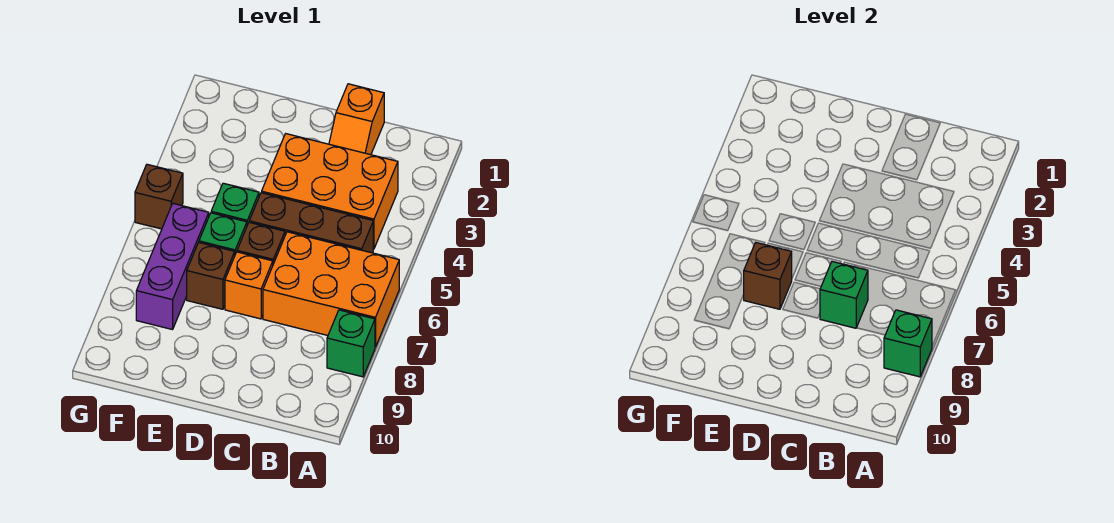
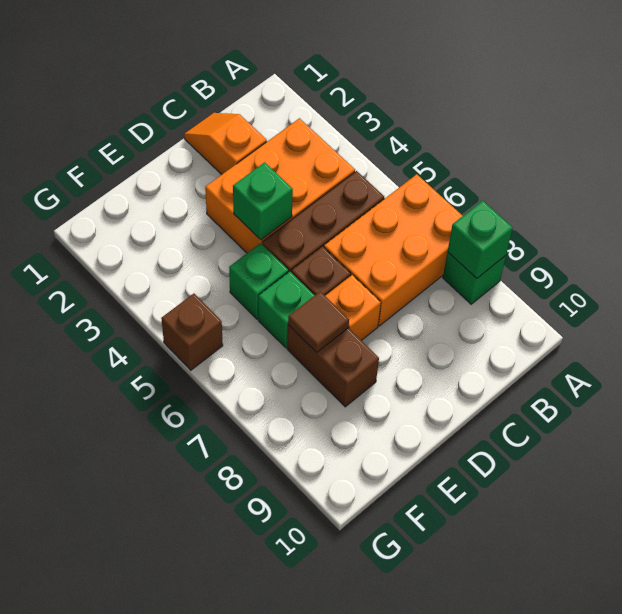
orange 1x2 slope [329,84,384,155] -> orange 1x2 slope turned to [184,113,267,175]
green 1x1 brick [820,262,868,328] -> green 1x1 brick moved to [233,162,293,240]
brown 1x1 brick [187,243,235,309] -> brown 1x2 brick [287,325,379,407]
brown 1x1 brick [744,243,792,309] -> brown 1x1 tile [288,292,349,352]
purple 1x3 brick [136,204,209,330] -> none

